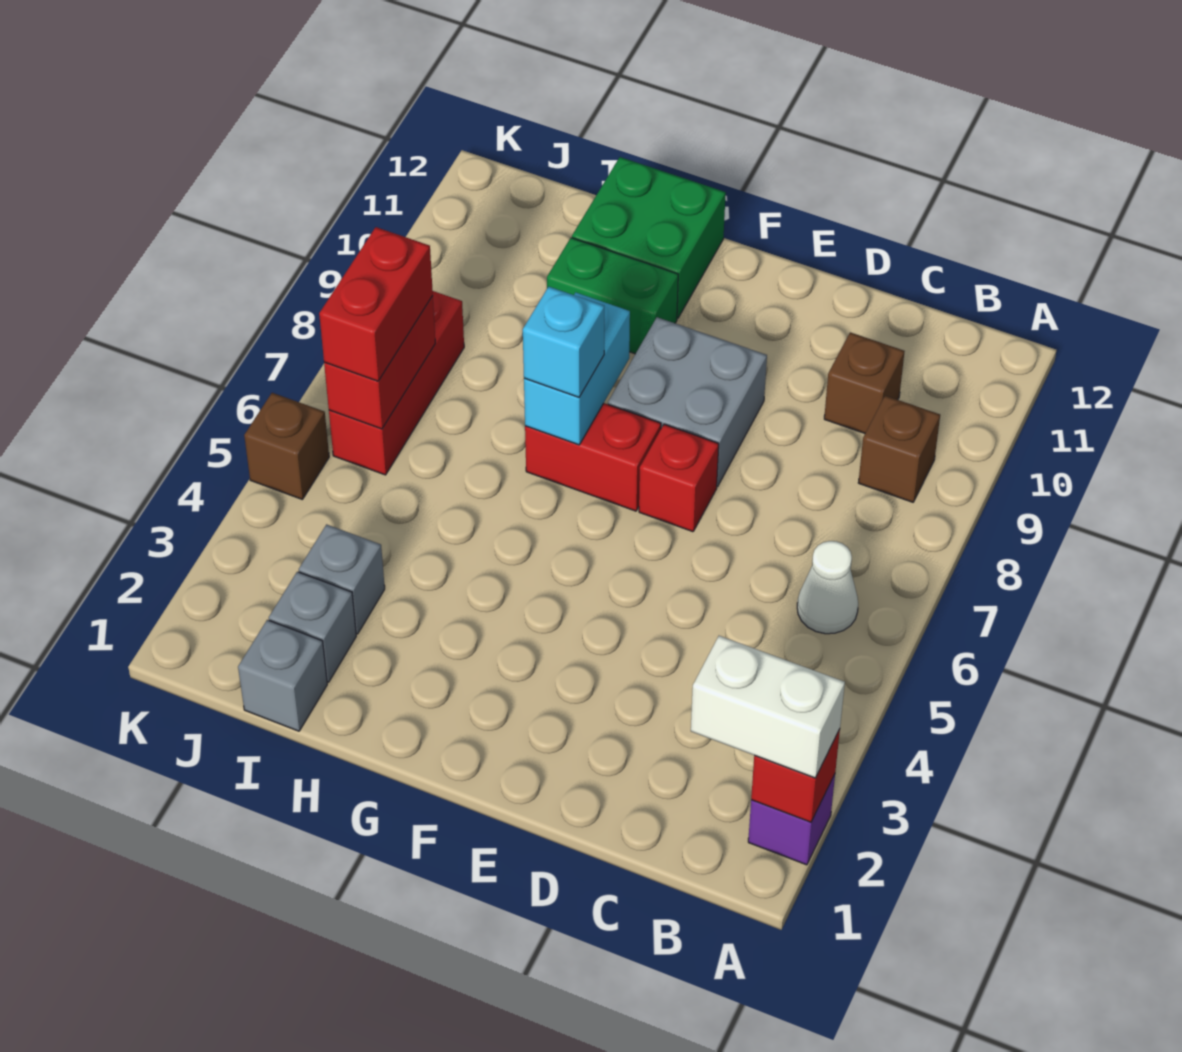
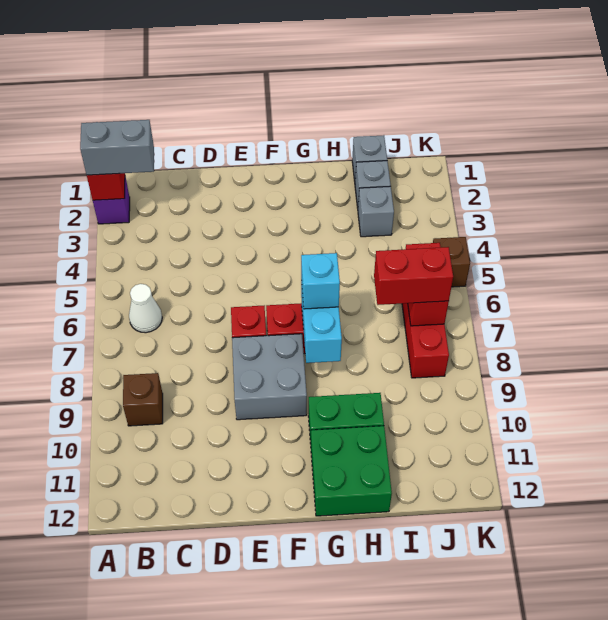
white 1x2 brick [691,636,845,778] -> grey 1x2 brick [80,120,154,175]
brown 1x1 brick [824,332,905,433] -> none
red 1x2 brick [319,227,433,381] -> red 1x2 brick turned to [374,247,453,305]

